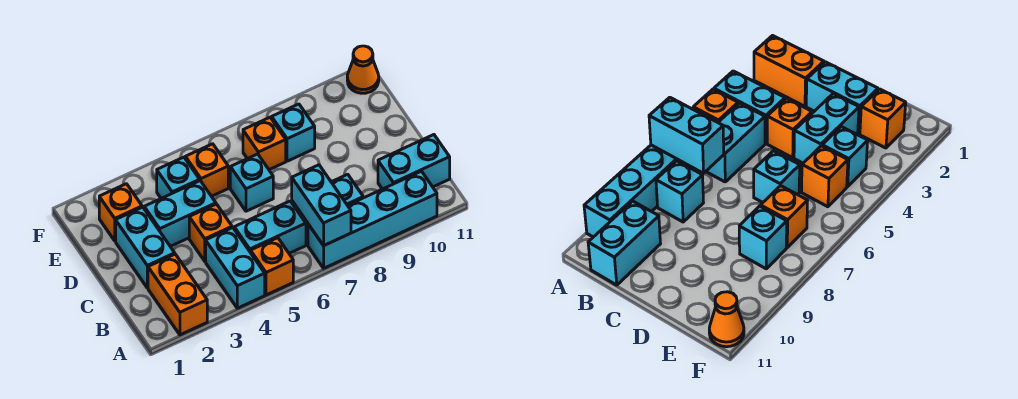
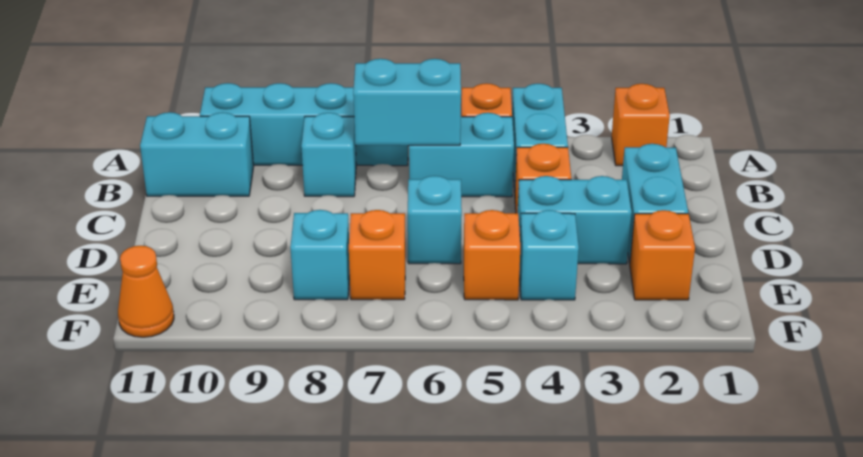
orange 1x2 brick [148,254,207,335] -> orange 1x1 brick [612,84,670,166]
cyan 1x2 brick [292,165,351,246] -> cyan 1x2 brick turned to [353,59,461,145]

